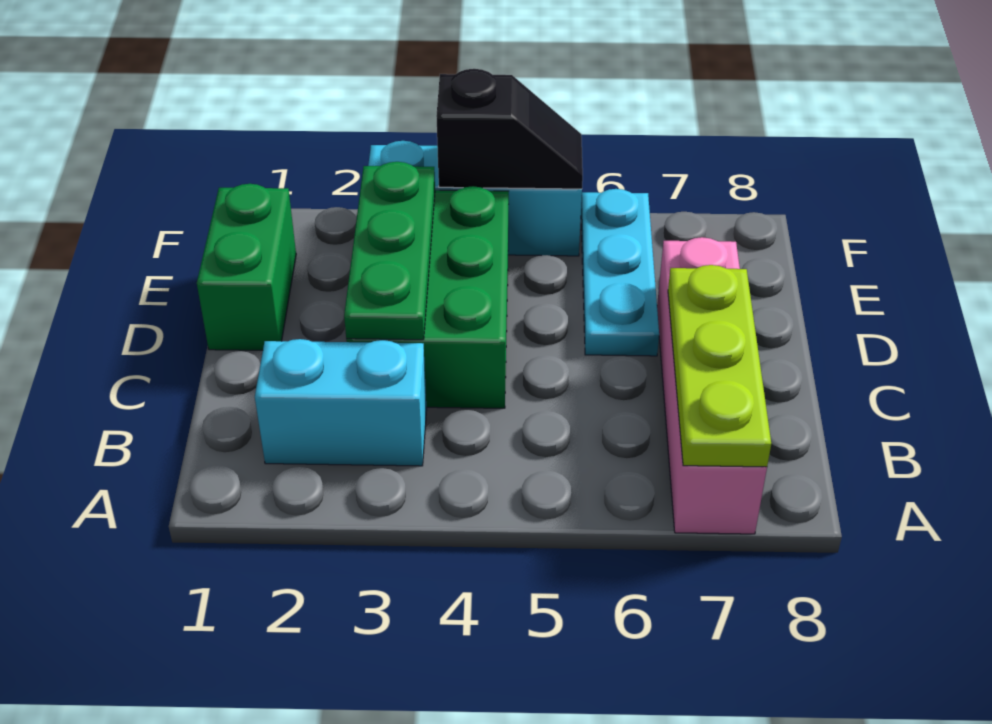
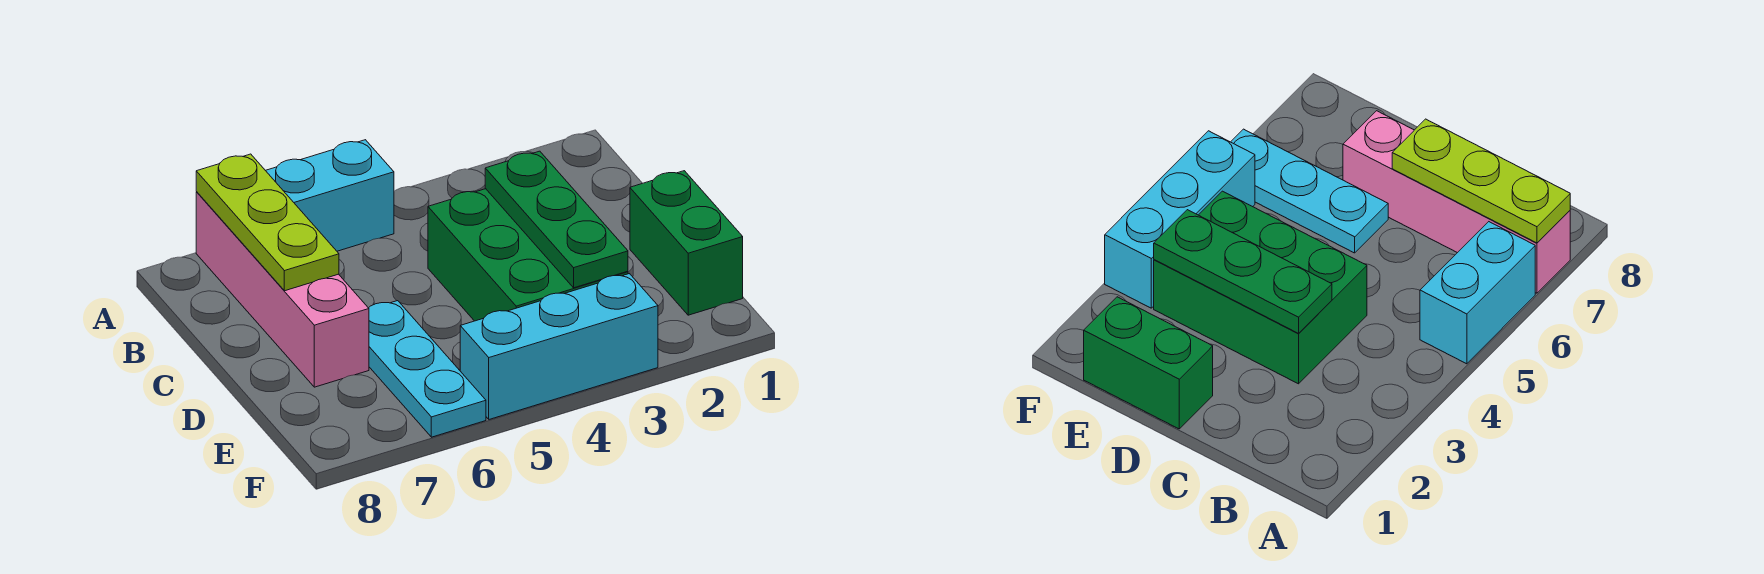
cyan 1x2 brick [255,339,427,466] -> cyan 1x2 brick moved to [265,140,394,251]
black 1x2 slope [436,69,583,189] -> none

